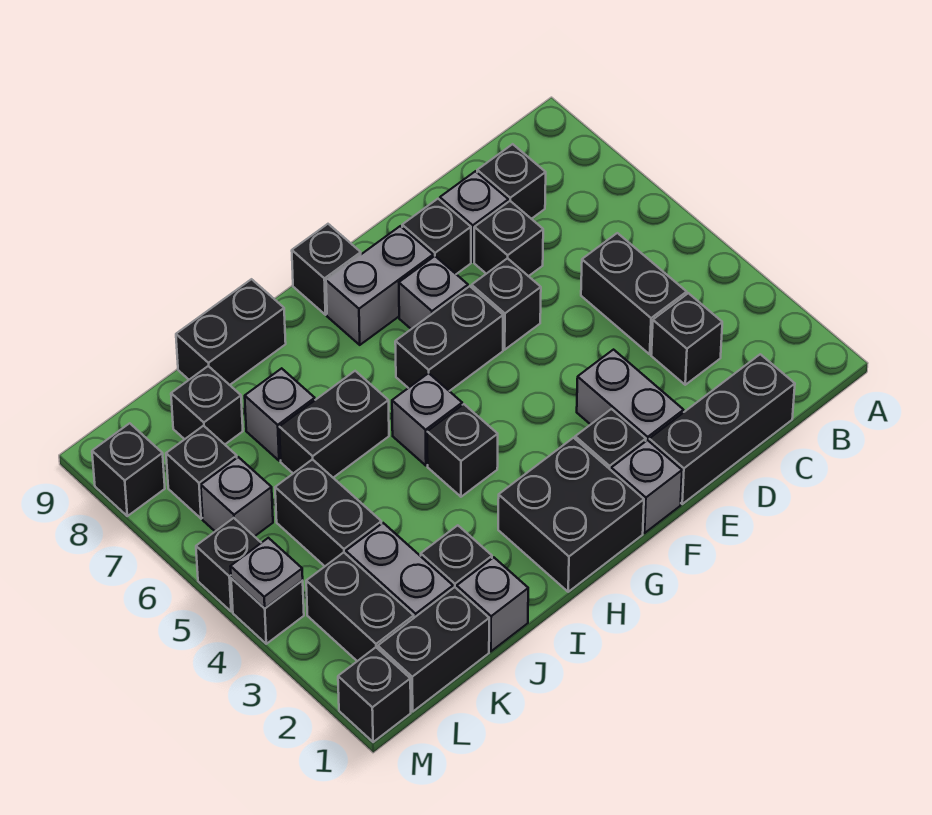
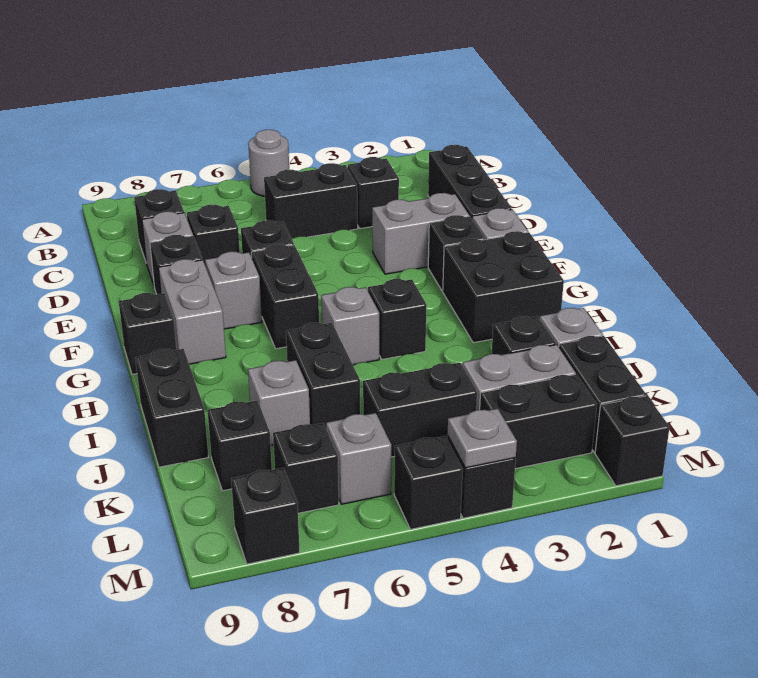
none -> grey 1x1 round brick [248,130,289,196]

